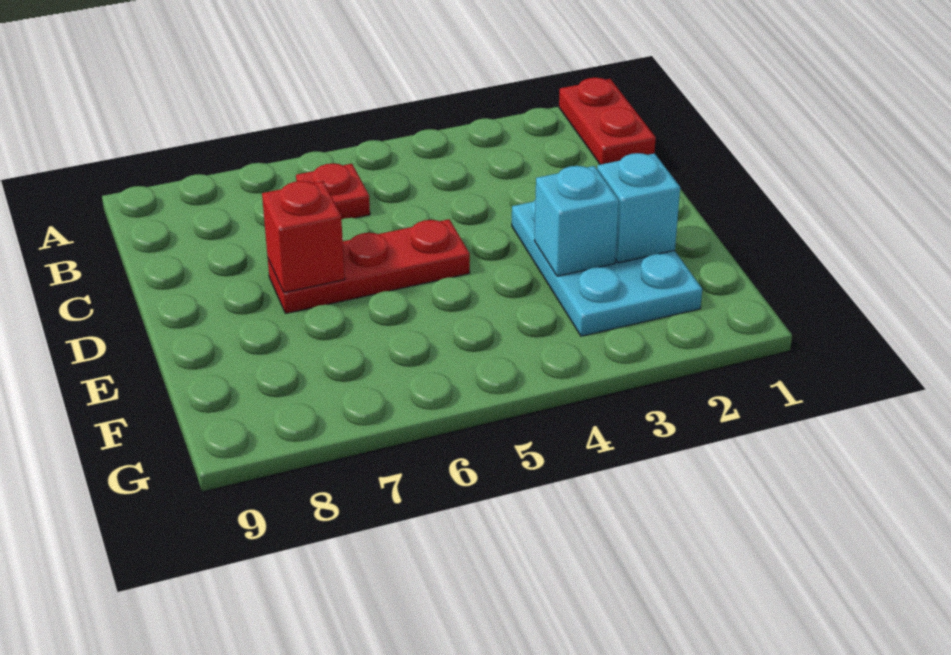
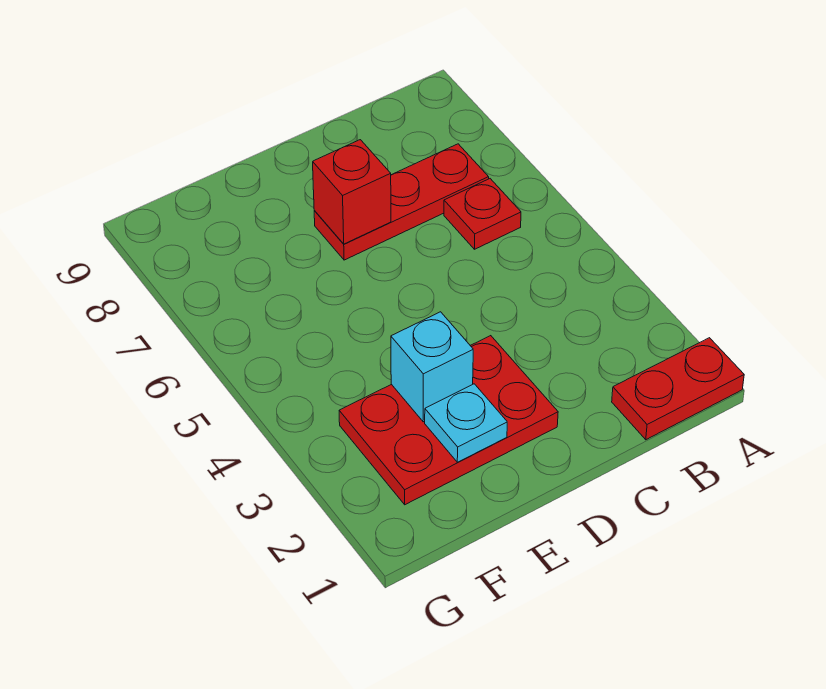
cyan 2x3 plate [512,200,702,336] -> red 2x3 plate [339,336,558,505]
red 1x3 plate [268,219,470,313] -> red 1x3 plate turned to [314,144,489,260]
cyan 1x1 brick [597,153,680,263] -> cyan 1x1 plate [425,384,507,462]

